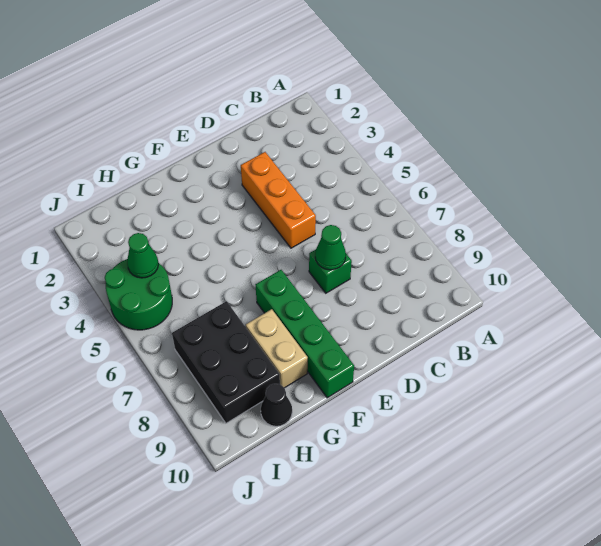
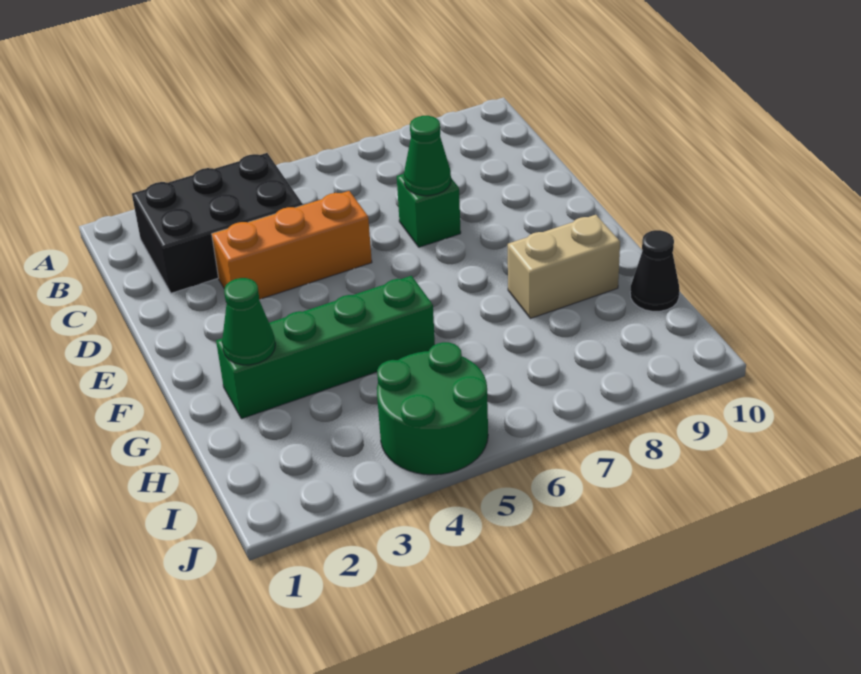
green 1x4 brick [256,270,354,398] -> green 1x4 brick moved to [216,276,435,419]
black 2x3 brick [172,301,280,423] -> black 2x3 brick moved to [132,153,303,293]
green 1x1 cone [127,233,158,278] -> green 1x1 cone moved to [222,278,275,365]

